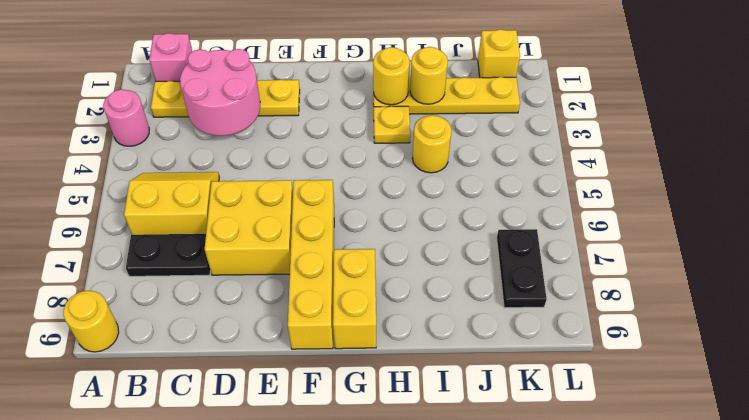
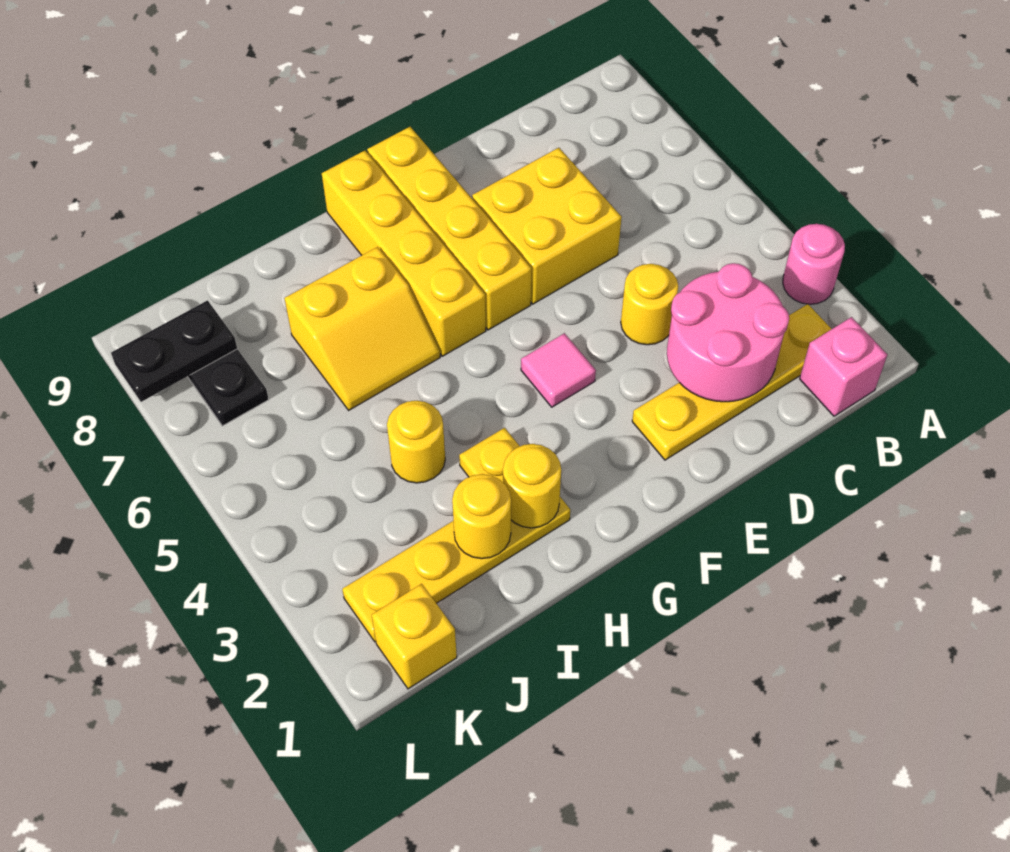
yellow 1x1 round brick [63,291,119,352] -> yellow 1x1 round brick moved to [621,264,678,345]
yellow 2x2 slope [124,172,219,235] -> yellow 2x2 slope moved to [285,247,440,410]
black 1x2 plate [126,234,210,276] -> black 1x2 plate moved to [111,301,237,402]
none -> pink 1x1 tile [521,333,596,407]
yellow 1x2 brick [333,249,376,349] -> yellow 1x4 brick [322,151,486,356]

